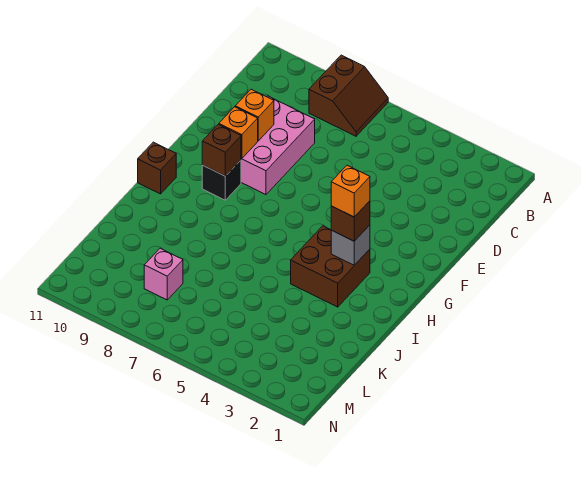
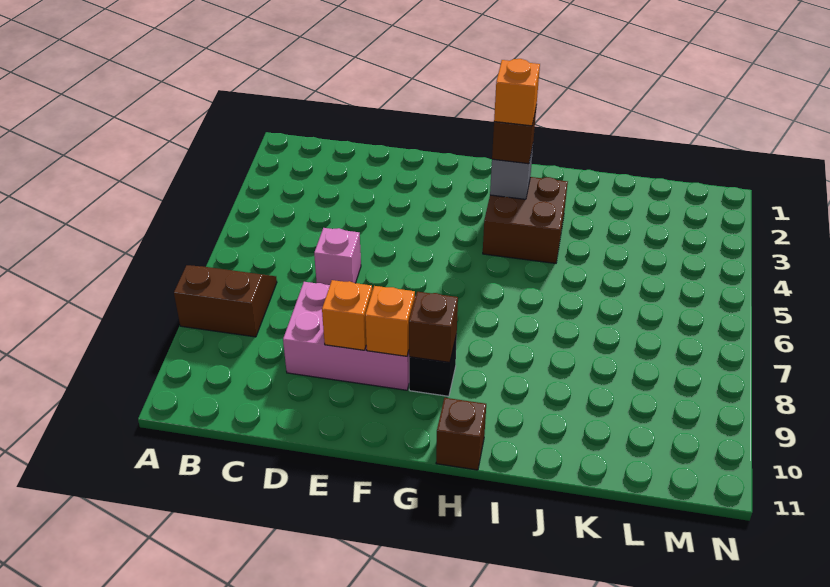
pink 1x1 brick [144,248,183,300] -> pink 1x1 brick moved to [314,228,361,285]

